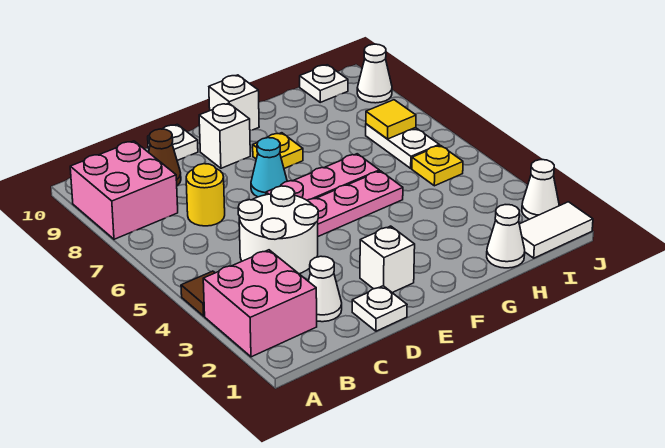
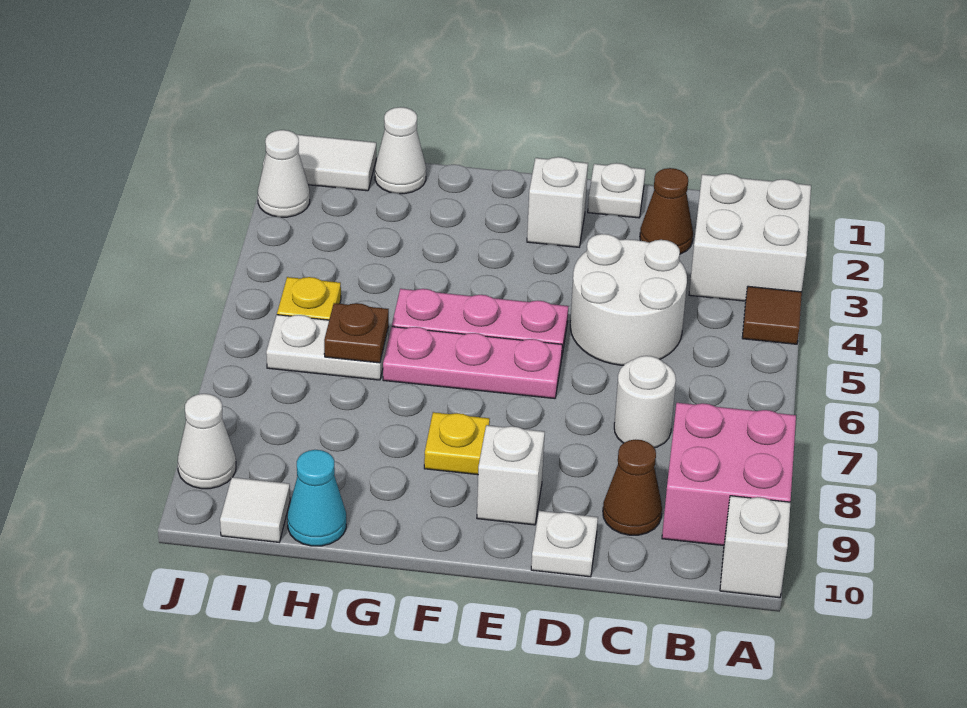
pink 2x2 brick [203,250,317,357] -> white 2x2 brick [689,174,811,301]
white 1x1 cone [308,256,342,322] -> brown 1x1 cone [640,168,693,254]
yellow 1x1 round brick [186,164,225,226] -> white 1x1 round brick [614,356,676,448]
cyan 1x1 cone [251,138,287,197] -> cyan 1x1 cone moved to [287,450,346,546]
white 1x1 brick [209,75,259,130] -> white 1x1 brick moved to [720,496,790,598]
none -> brown 1x1 plate [324,303,389,363]
white 1x2 plate [366,124,439,168] -> white 1x2 plate turned to [266,315,389,380]
yellow 1x1 tile [366,100,416,139] -> none
white 1x1 plate [300,65,348,102] -> white 1x1 tile [220,477,290,542]

